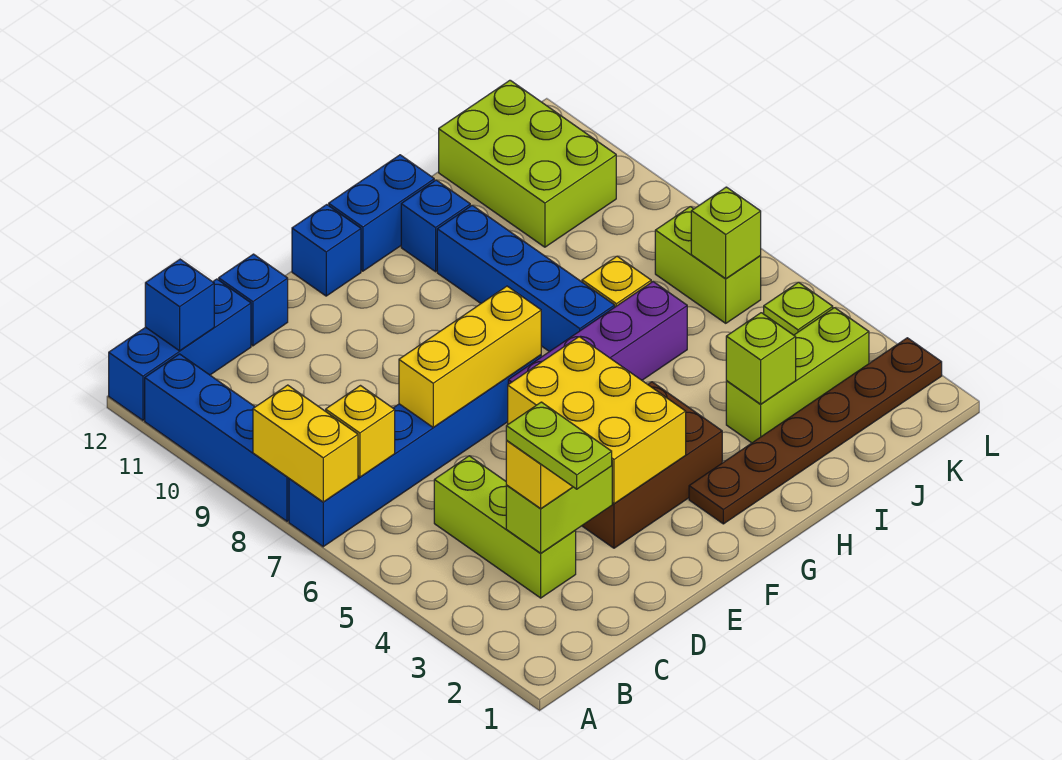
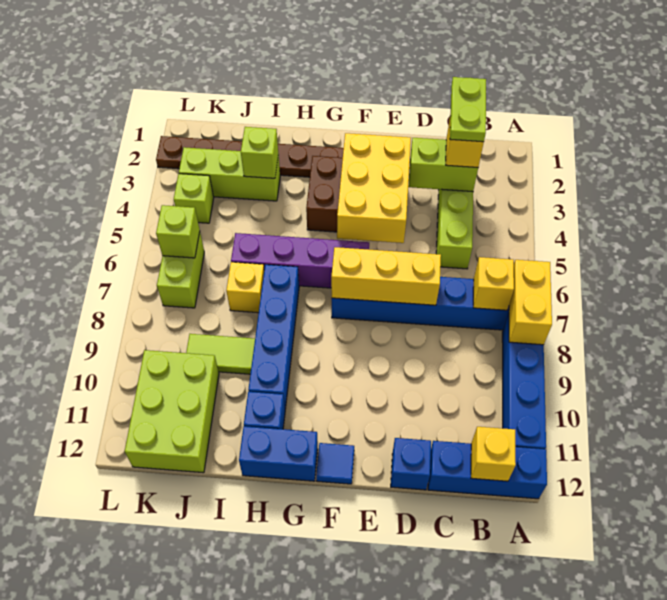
blue 1x1 brick [145,259,214,351] -> yellow 1x1 brick [471,427,516,481]
blue 1x1 brick [292,205,361,296] -> blue 1x1 tile [316,443,354,484]
none -> lime 1x2 tile [186,334,255,374]

